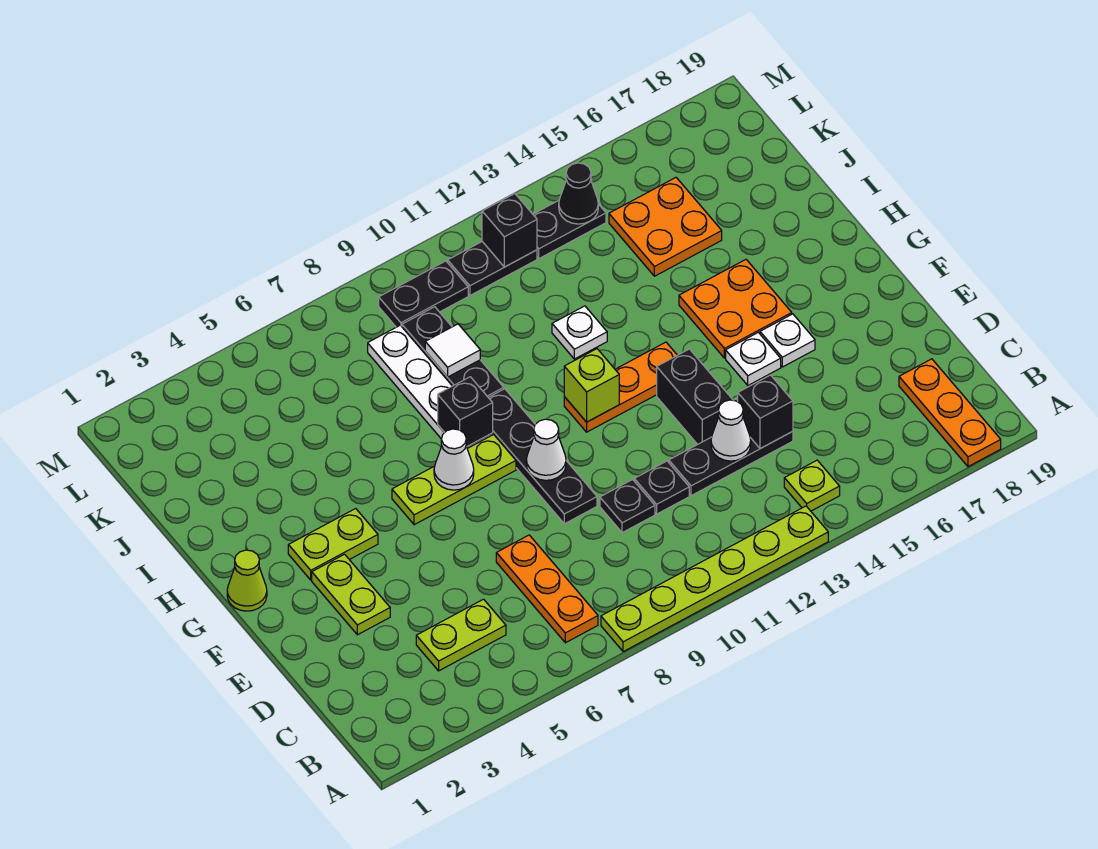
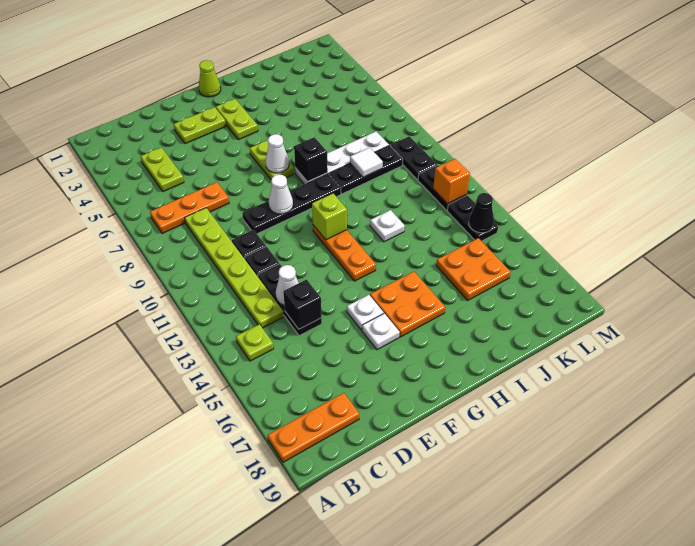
lime 1x6 plate [601,506,828,652] -> lime 1x6 plate moved to [185,208,284,328]
black 1x2 brick [657,349,733,445] -> none
lime 1x3 plate [392,435,516,525] -> lime 1x2 plate [250,140,294,180]
black 1x1 brick [482,194,537,267] -> orange 1x1 brick [433,159,470,204]

